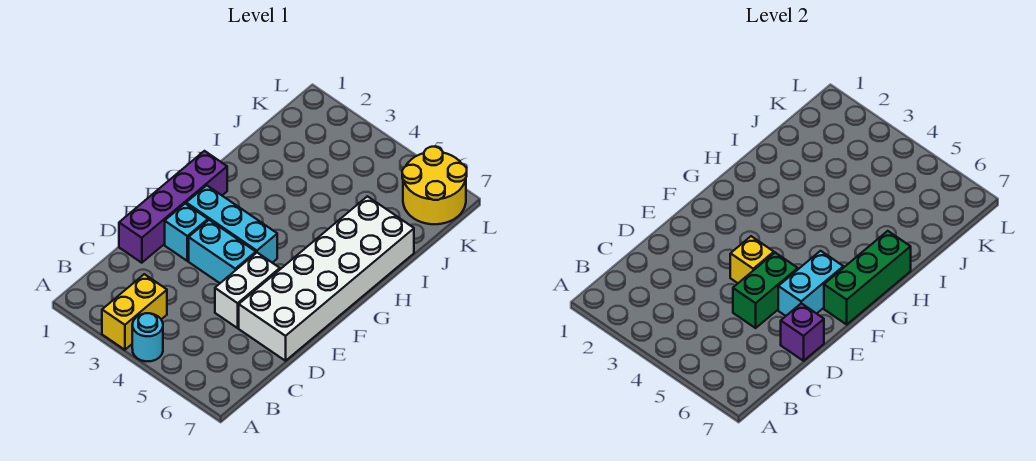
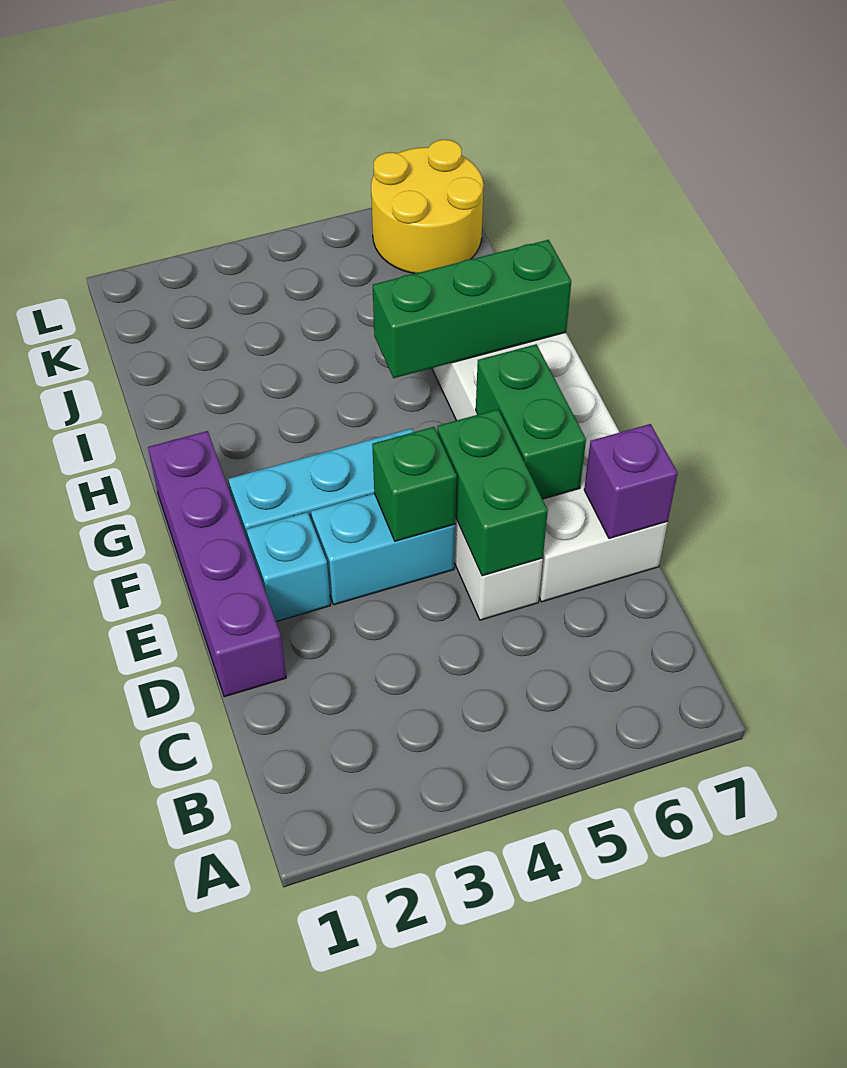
yellow 1x2 brick [102,274,167,350] -> none
cyan 1x1 round brick [132,313,163,362] -> none
yellow 1x1 brick [730,236,774,283] -> green 1x1 brick [372,427,457,541]
cyan 1x2 brick [778,251,843,316] -> green 1x2 brick [476,344,586,499]
green 1x3 brick [824,231,911,324] -> green 1x3 brick turned to [373,240,571,378]

